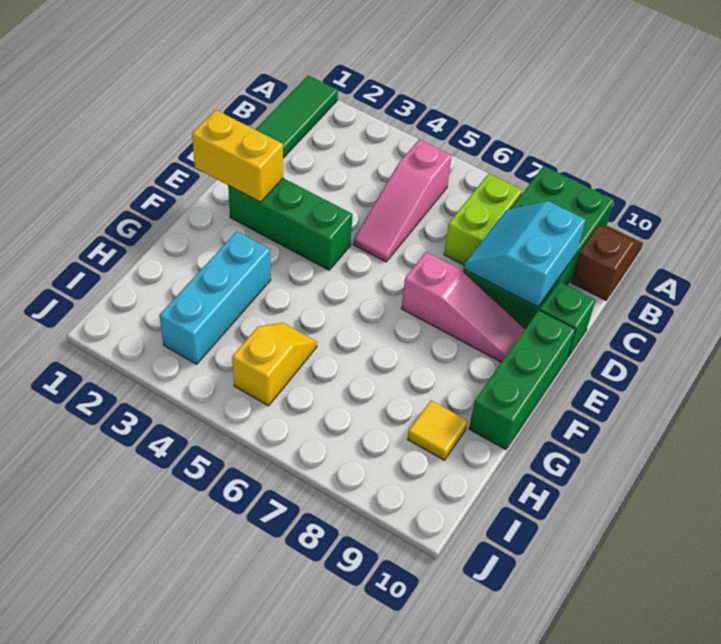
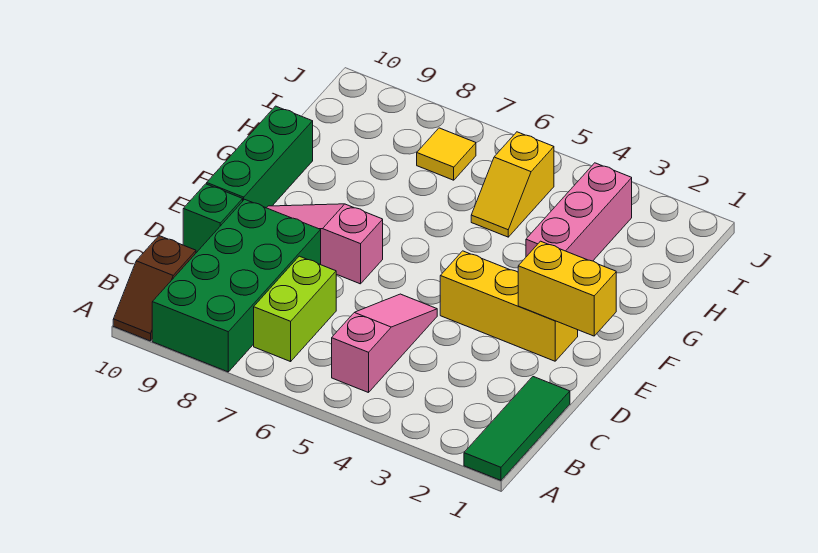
cyan 2x2 slope [464,201,586,307] -> none
green 1x3 brick [228,178,352,270] -> yellow 1x3 brick [440,251,578,361]
cyan 1x3 brick [159,231,271,364] -> pink 1x3 brick [526,163,632,261]
yellow 1x1 tile [408,401,468,460] -> yellow 1x1 tile moved to [417,128,476,180]

